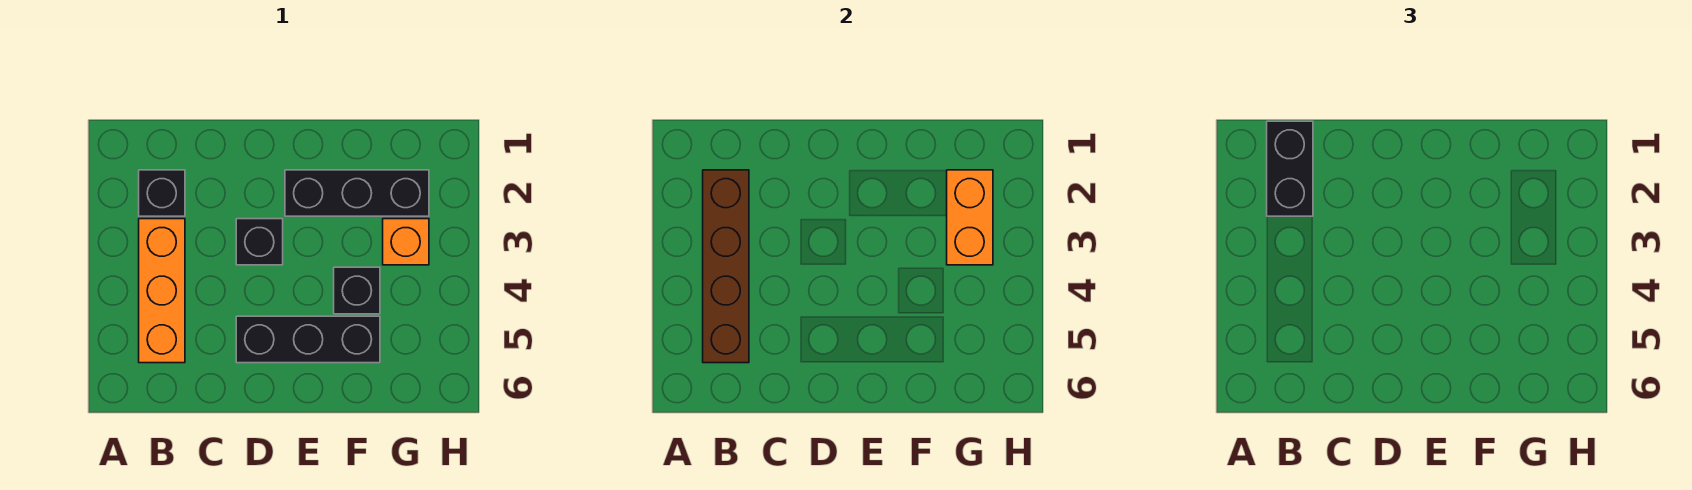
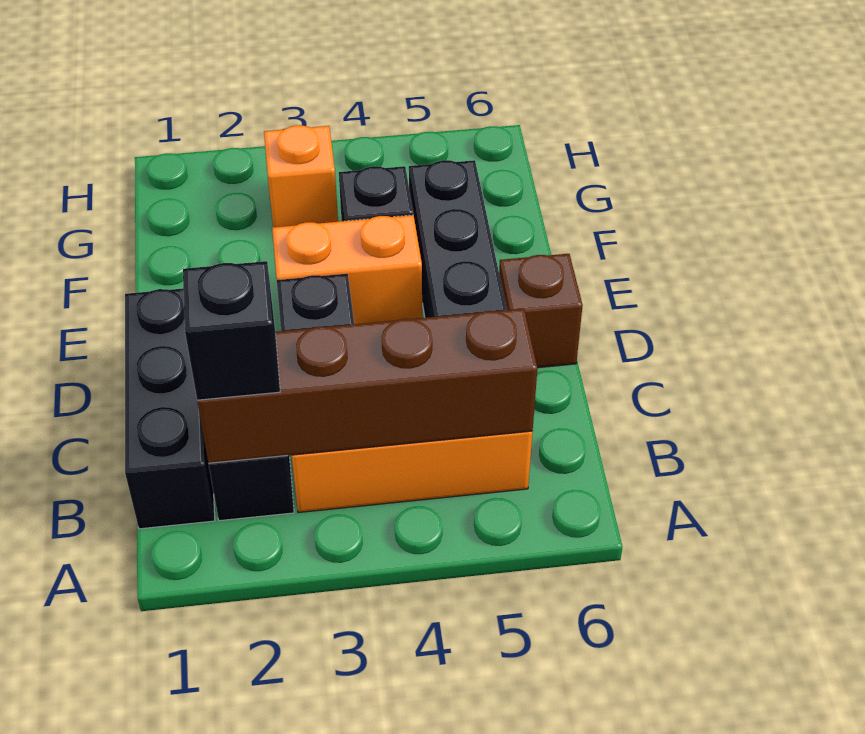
black 1x2 brick [1267,121,1313,216] -> black 1x1 brick [183,261,280,400]
none -> brown 1x1 brick [499,254,583,368]
black 1x3 brick [285,170,429,216] -> black 1x3 brick moved to [125,289,215,529]
orange 1x2 brick [947,170,993,265] -> orange 1x2 brick moved to [272,215,422,324]

